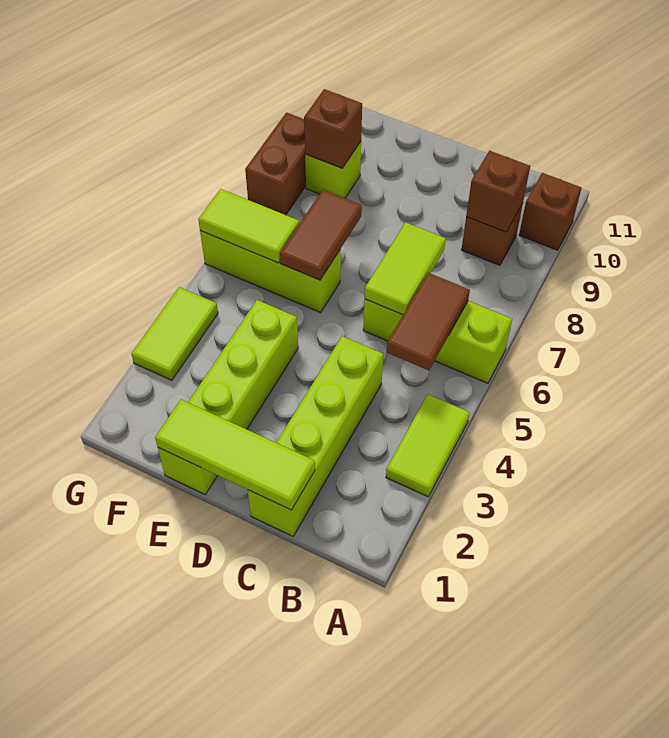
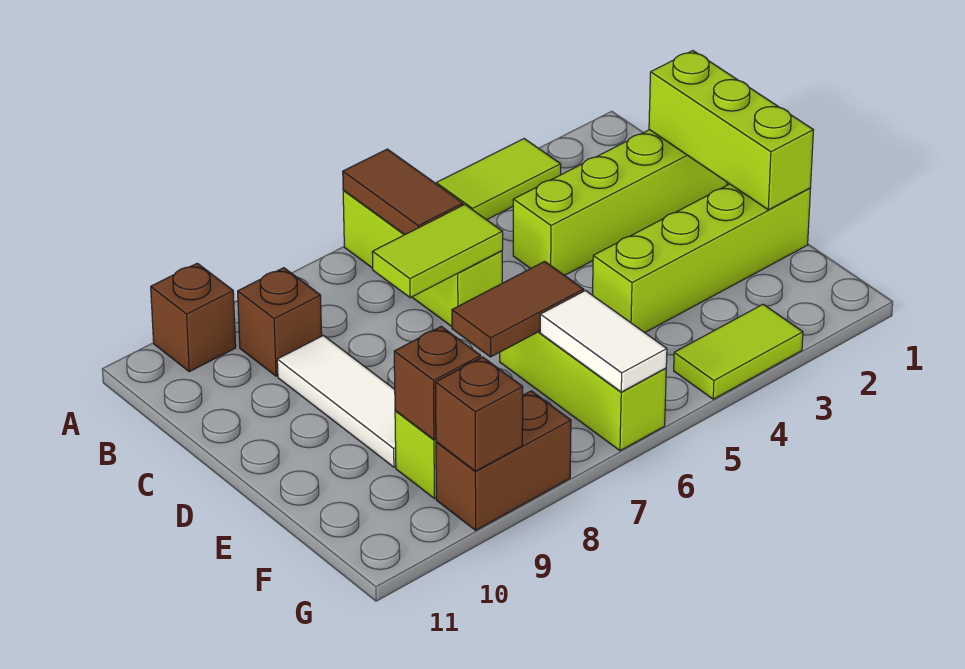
brown 1x2 tile [387,273,470,370] -> brown 1x2 tile turned to [343,149,463,235]
brown 1x1 brick [466,151,530,232] -> brown 1x1 brick moved to [436,357,523,471]
lime 1x3 tile [155,400,315,510] -> lime 1x3 brick [649,51,813,210]
none -> white 1x3 tile [277,336,396,467]
lime 1x2 tile [198,189,299,263] -> white 1x2 tile [540,291,667,392]

